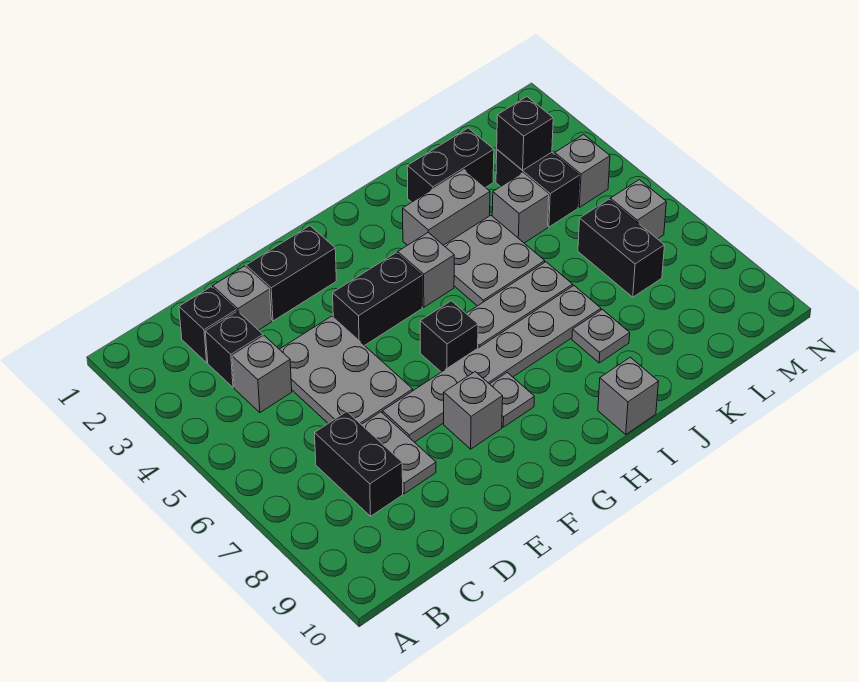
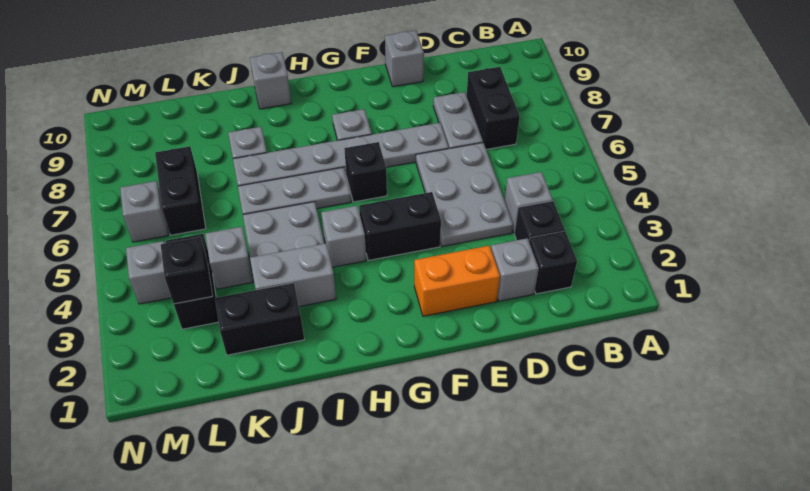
black 1x2 brick [246,226,336,321] -> orange 1x2 brick [414,246,500,316]
grey 1x1 brick [444,372,503,449] -> grey 1x1 brick moved to [385,31,424,87]

